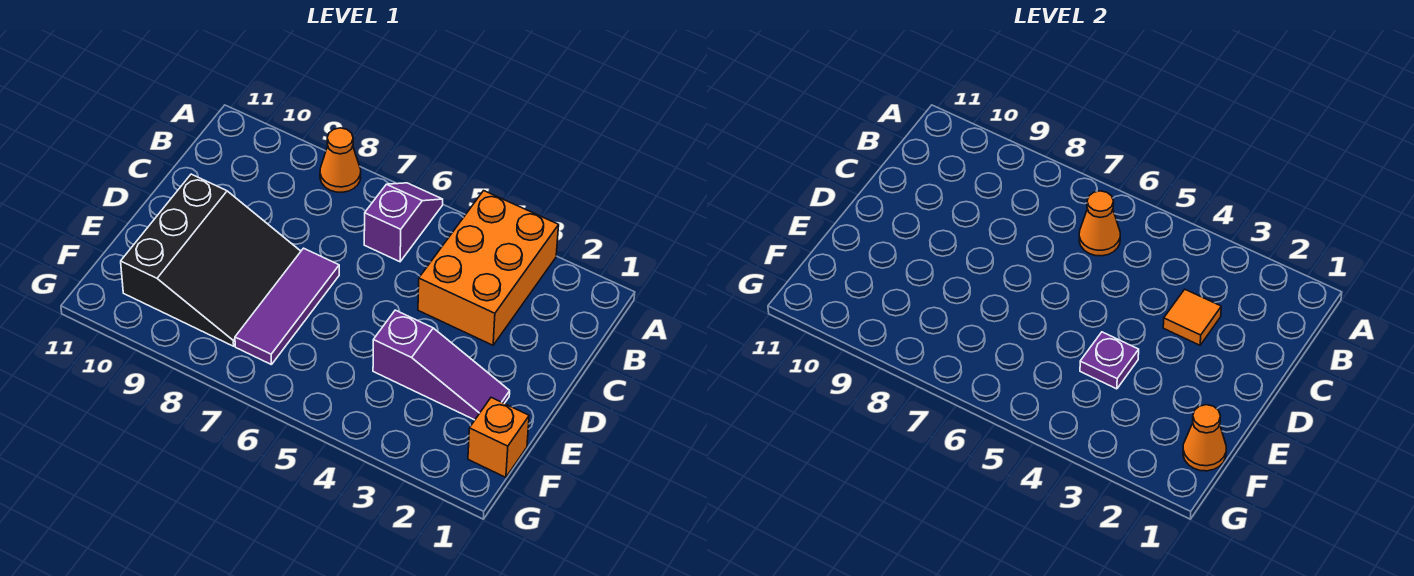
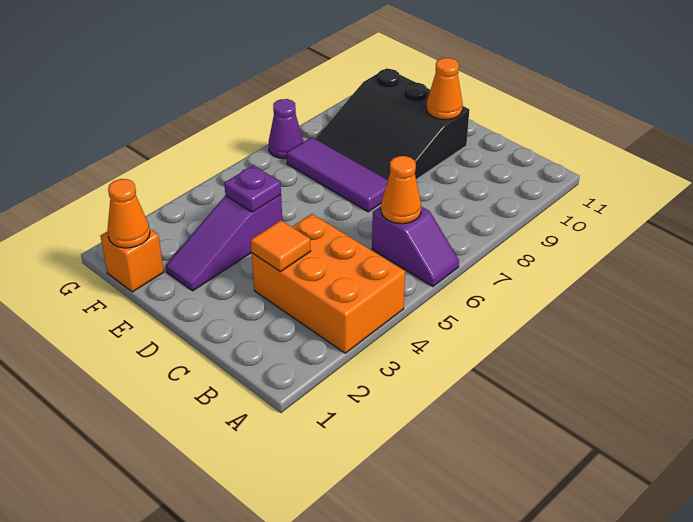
orange 1x1 cone [320,128,361,192] -> orange 1x1 cone moved to [426,58,463,119]
none -> purple 1x1 cone [269,99,303,159]

